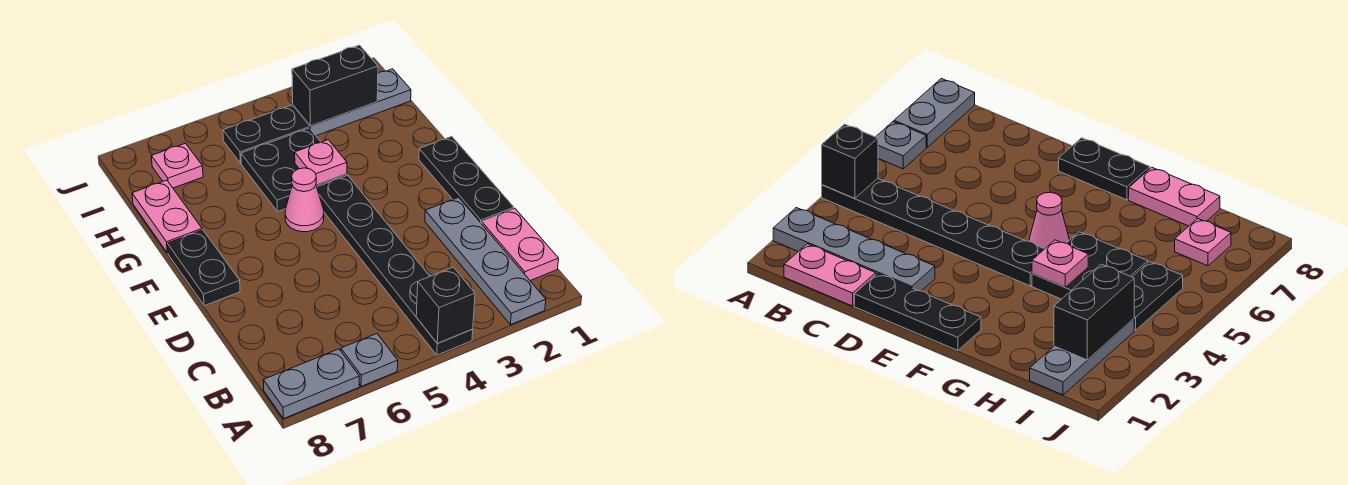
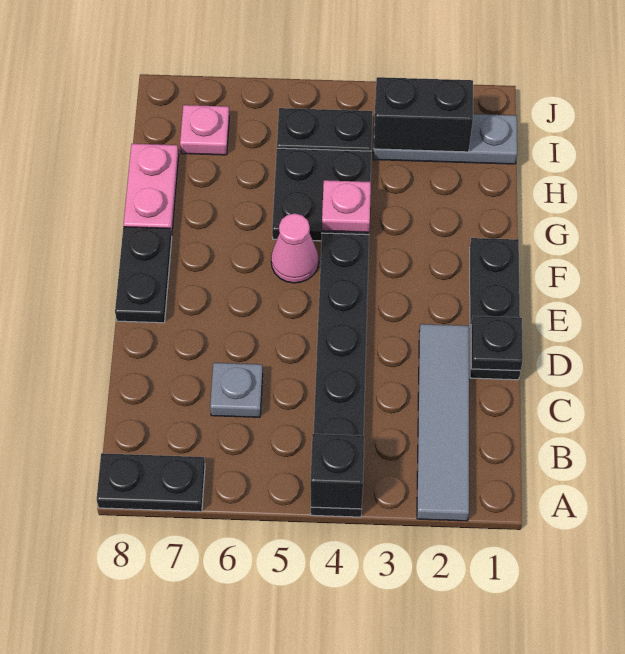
grey 1x4 plate [425,197,546,325] -> grey 1x4 tile [417,324,469,521]
grey 1x1 plate [341,334,398,386] -> grey 1x1 plate moved to [210,363,263,417]
grey 1x2 plate [263,349,359,419] -> black 1x2 plate [97,453,205,512]
pink 1x2 plate [482,209,559,281] -> none
none -> black 1x1 plate [471,316,523,371]

